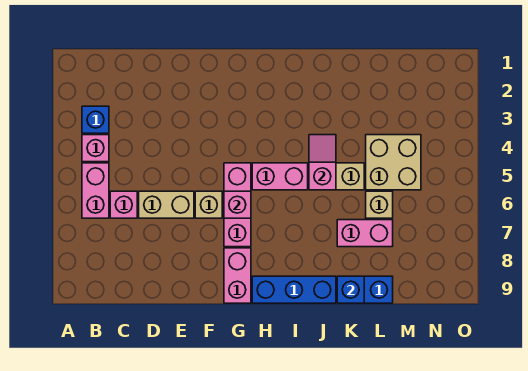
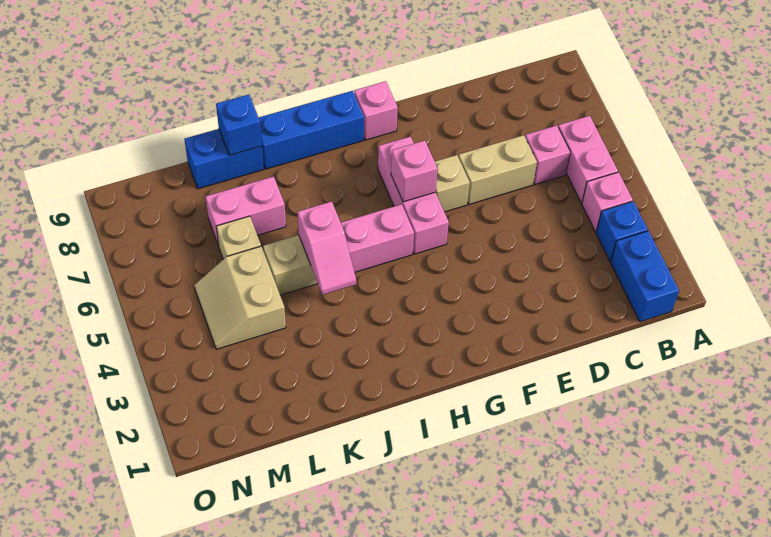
none -> blue 1x2 brick [611,231,679,322]
pink 1x2 brick [224,248,251,303] -> pink 1x1 brick [354,81,398,140]
tan 2x2 brick [366,135,421,190] -> tan 2x2 slope [194,246,286,349]

